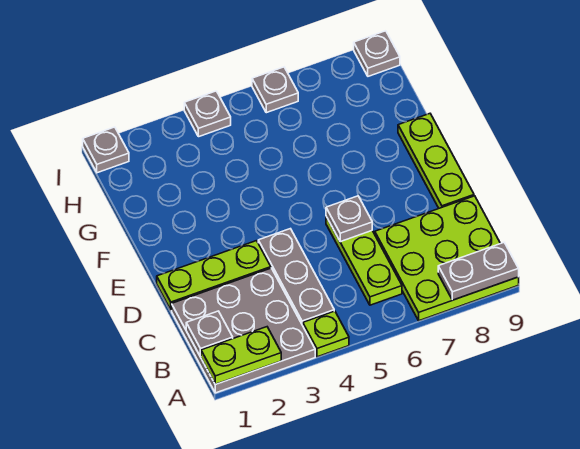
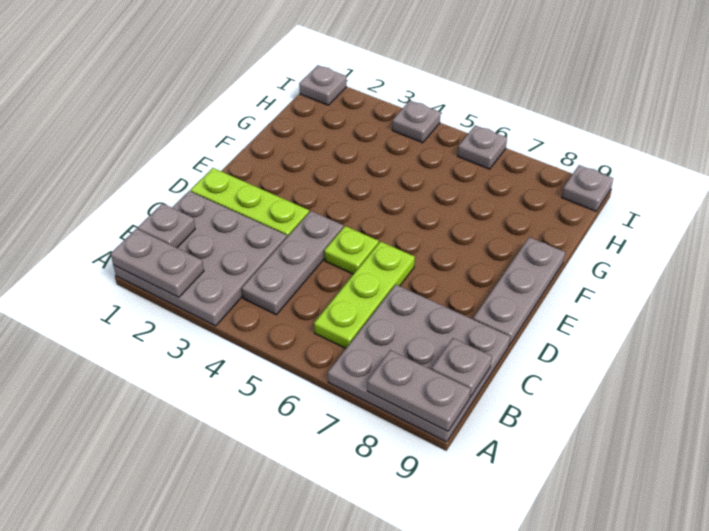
lime 1x2 plate [201,327,281,384] -> grey 1x2 plate [111,229,204,297]
lime 1x1 plate [303,311,349,357] -> lime 1x1 plate moved to [324,226,379,274]
lime 3x3 plate [375,196,519,321] -> grey 3x3 plate [328,285,510,442]
grey 1x1 plate [326,196,372,242] -> grey 1x1 plate moved to [432,338,492,397]
lime 1x3 plate [398,114,474,208] -> grey 1x3 plate [473,237,565,345]

